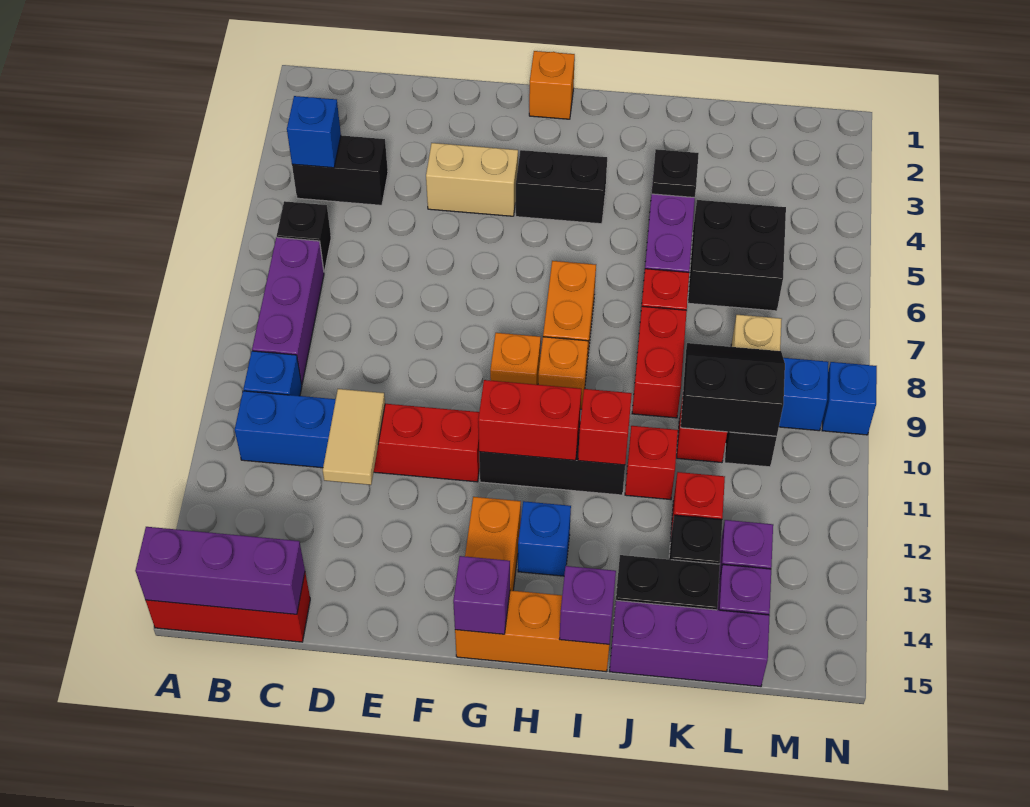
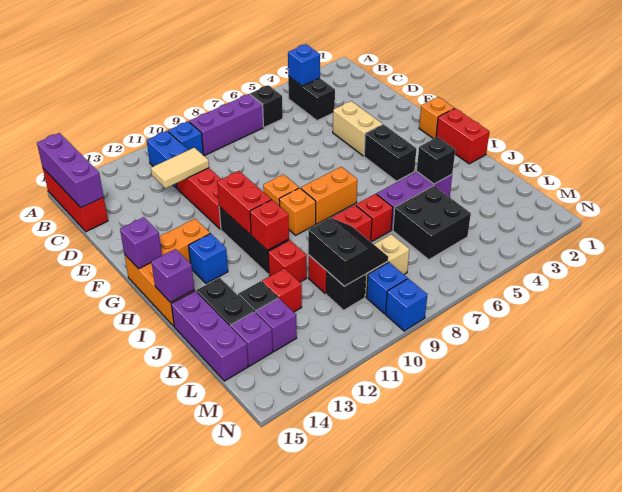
none -> red 1x2 brick [436,108,490,164]
black 1x1 plate [652,149,699,198] -> black 1x1 brick [417,137,455,184]

